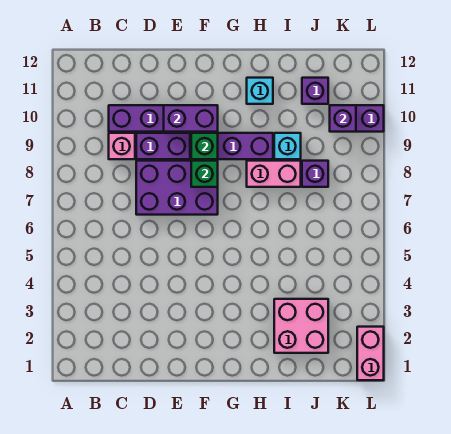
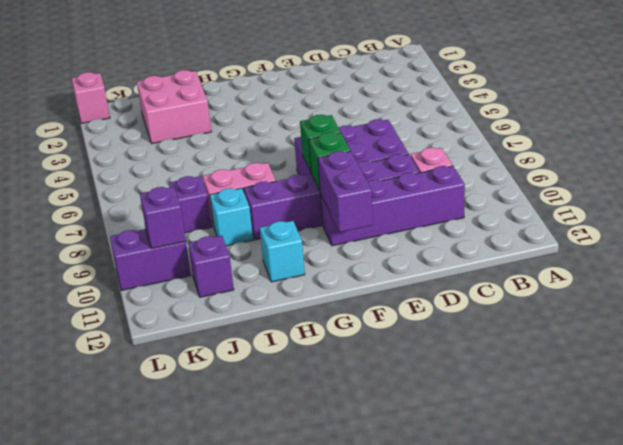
purple 1x2 brick [164,105,218,132] -> purple 1x2 brick turned to [318,151,373,232]
pink 1x2 brick [357,327,384,380] -> pink 1x1 brick [72,72,110,124]

